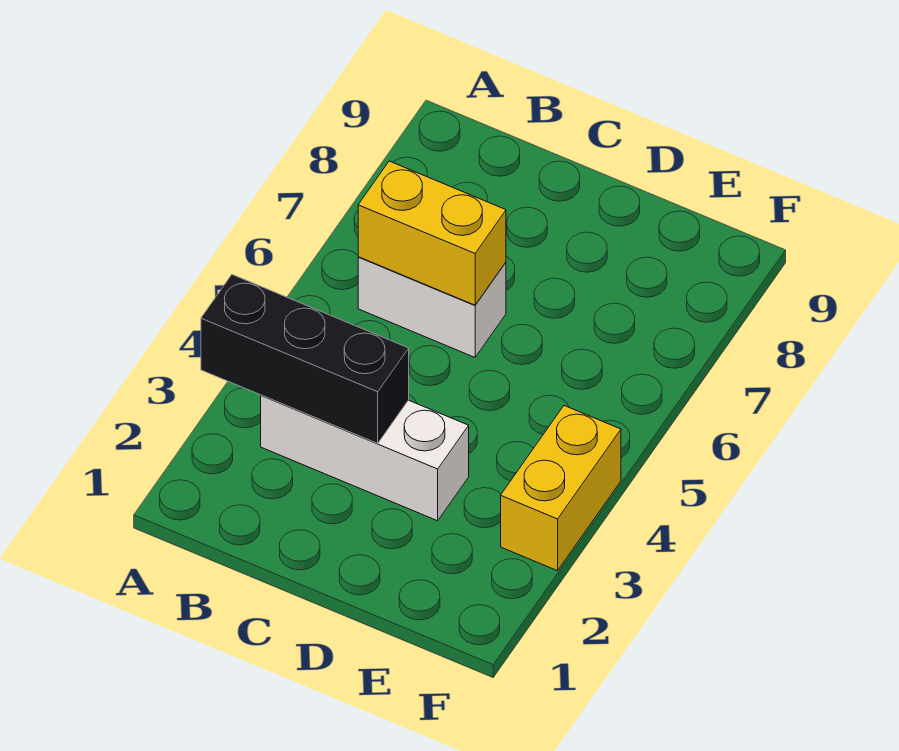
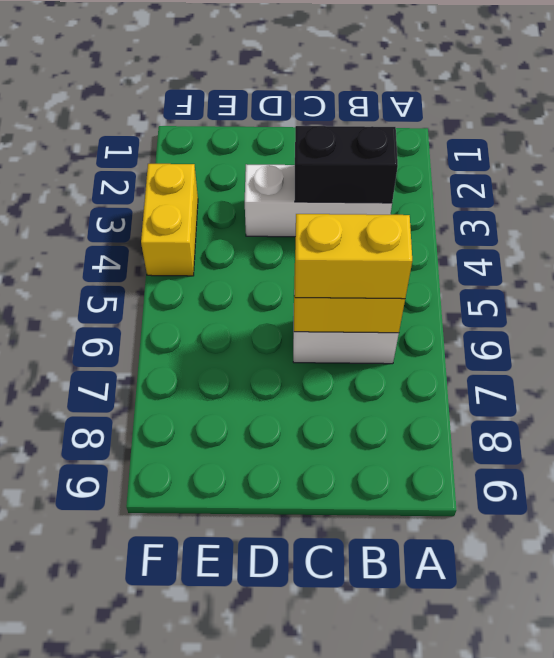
black 1x3 brick [201,275,409,443] -> black 1x2 brick [295,126,398,203]
none -> yellow 1x2 brick [295,214,412,299]

